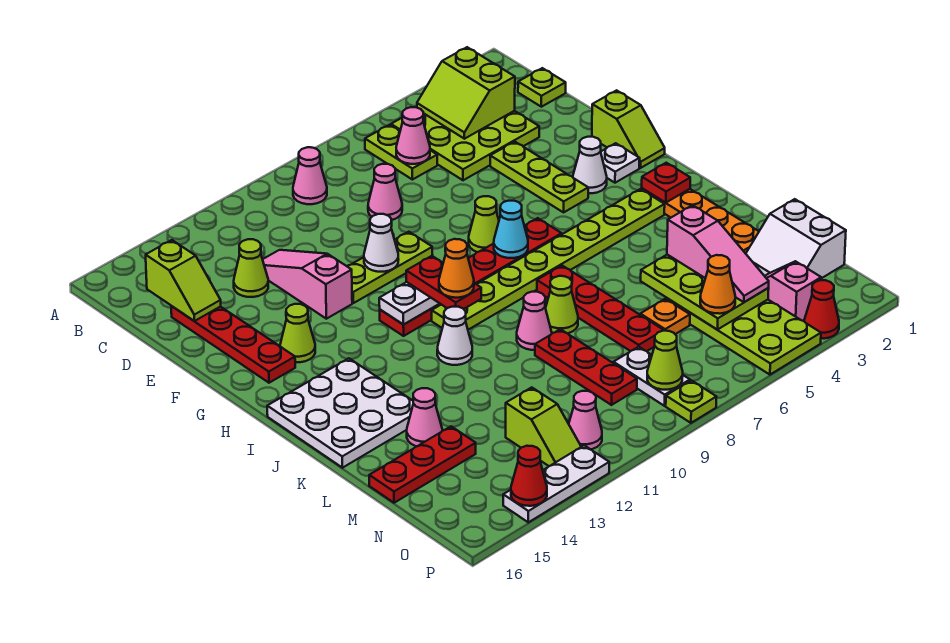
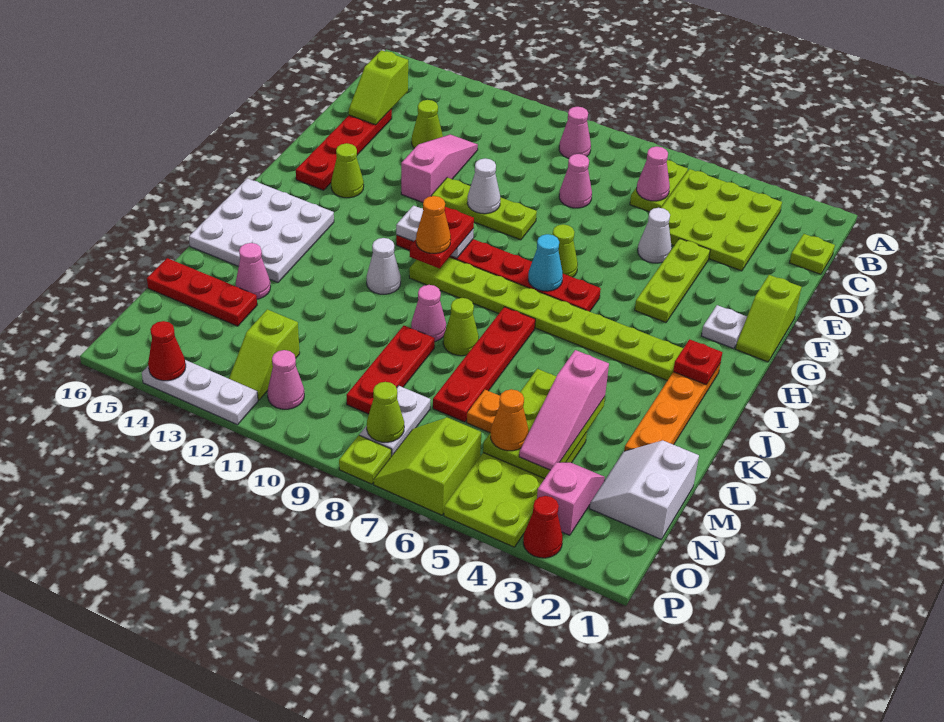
lime 2x2 slope [417,47,515,139] -> lime 2x2 slope moved to [374,417,481,515]
white 1x1 cone [573,137,607,193] -> white 1x1 cone moved to [638,208,672,263]

